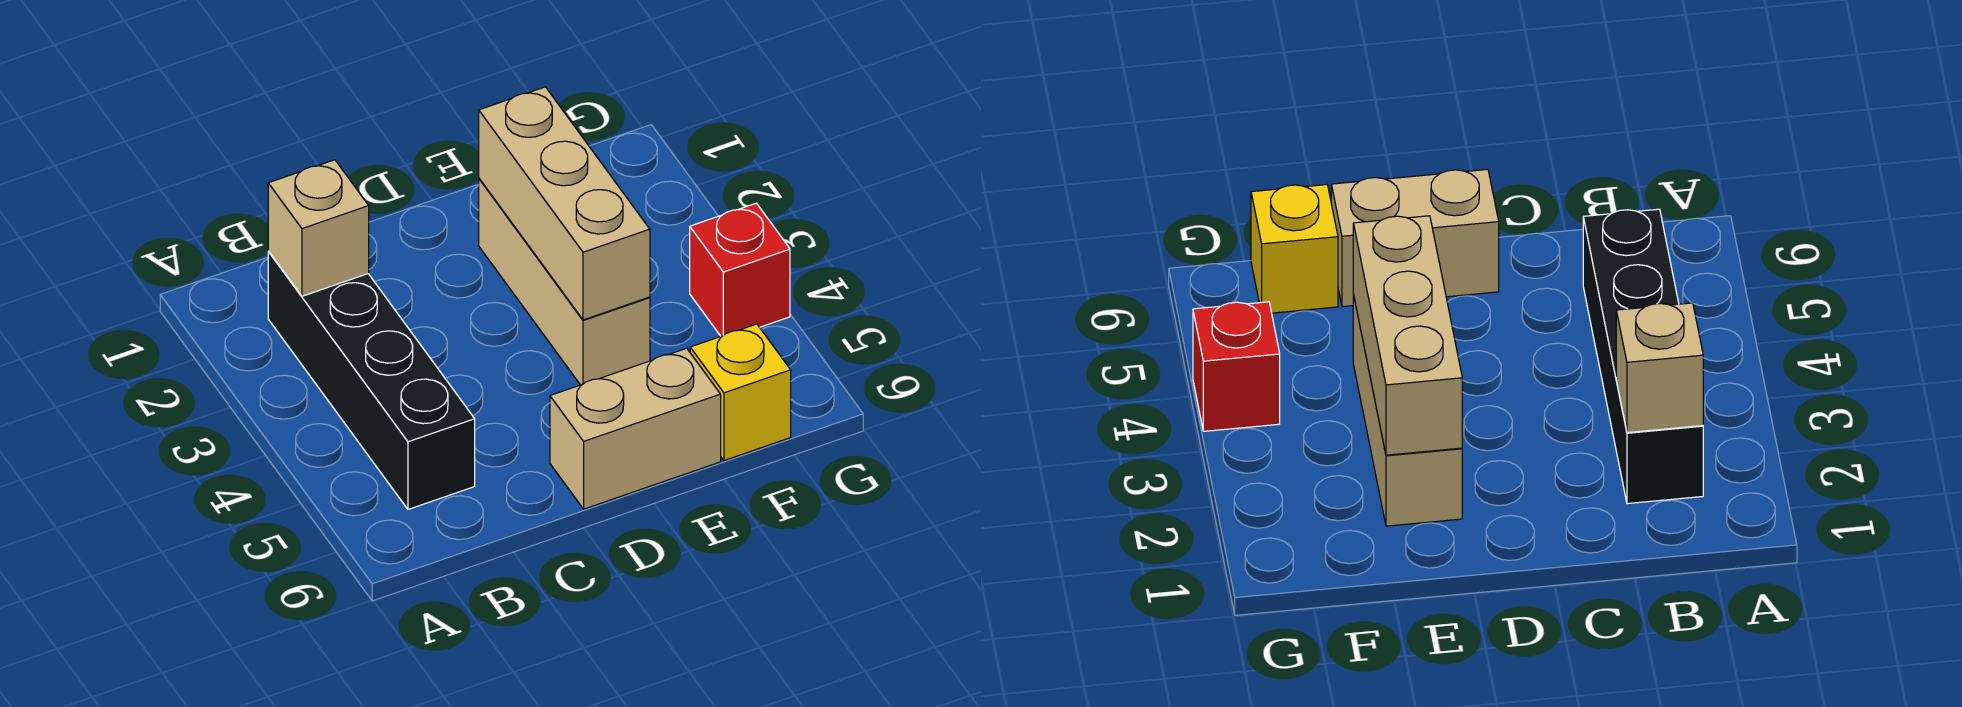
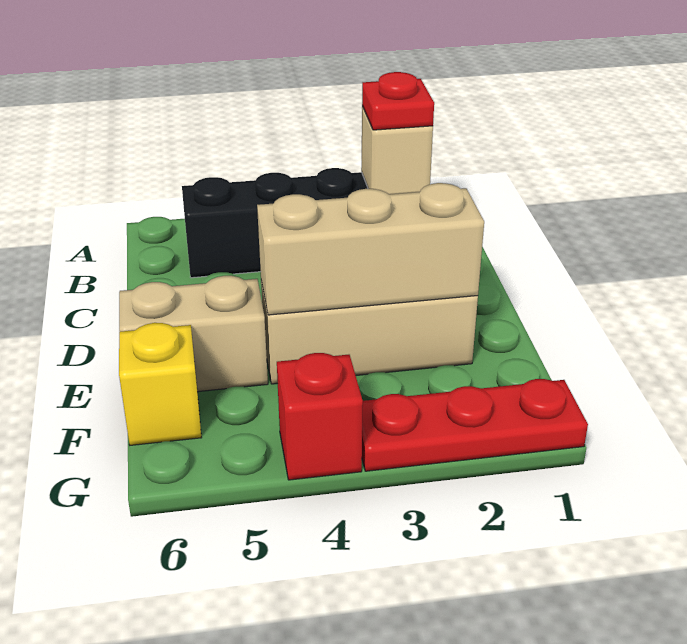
none -> red 1x1 plate [362,72,434,130]
tan 1x2 brick [550,348,721,509] -> tan 1x2 brick turned to [119,276,268,392]
none -> red 1x3 plate [362,379,588,471]

